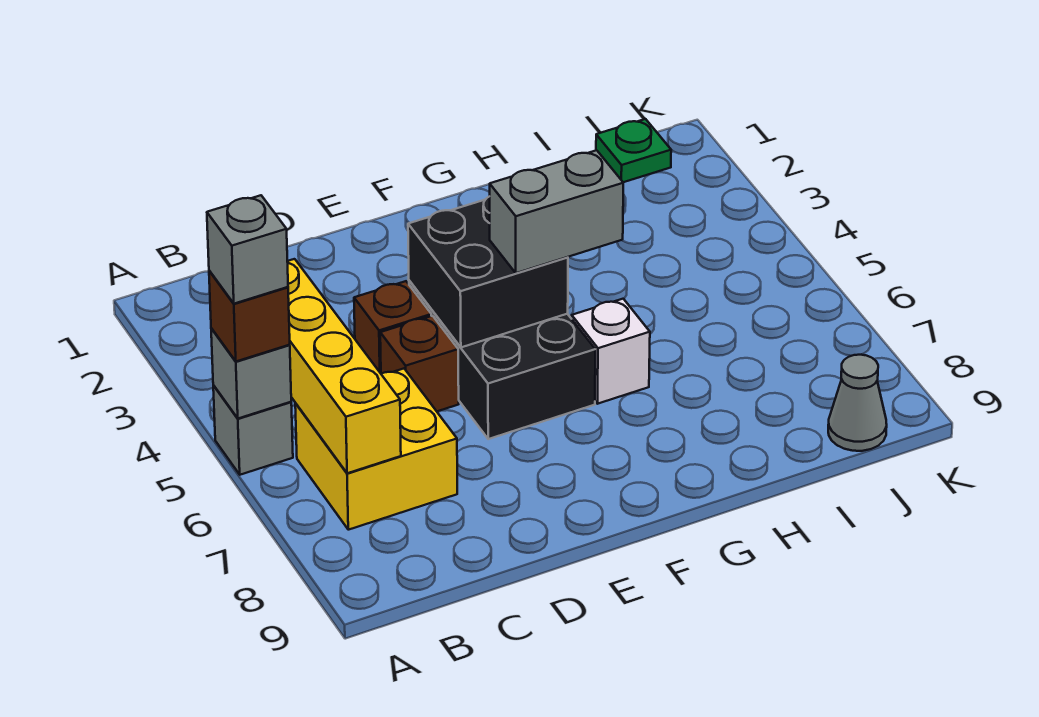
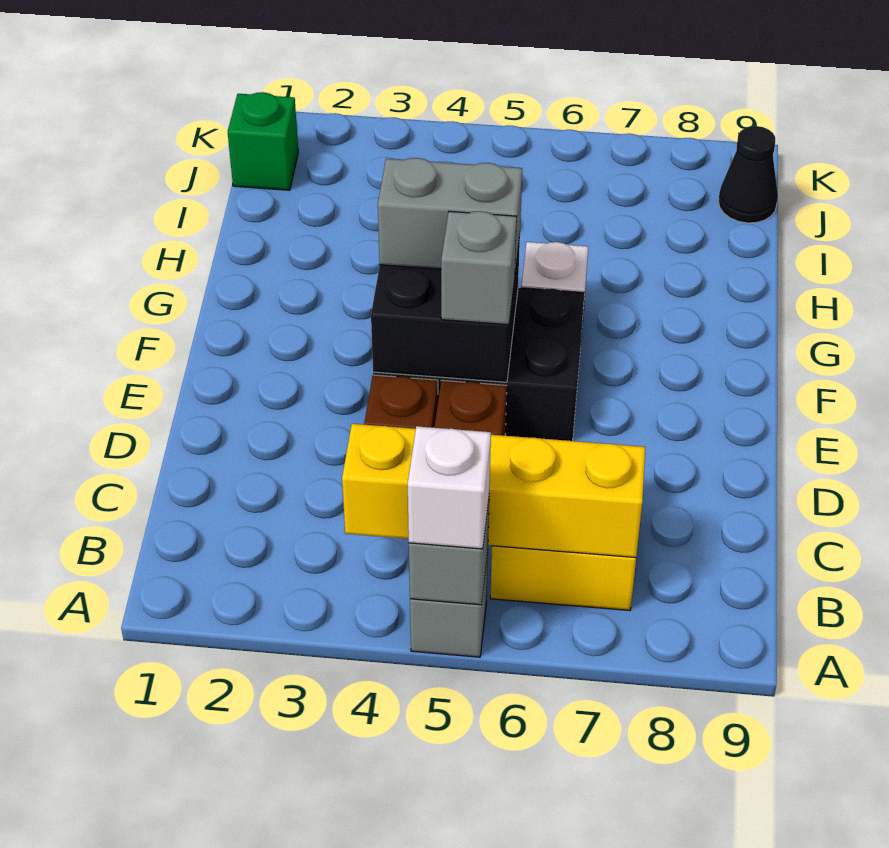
brown 1x1 brick [209,271,290,361] -> white 1x1 brick [408,426,491,549]
grey 1x1 brick [207,195,288,304] -> grey 1x1 brick moved to [441,211,517,325]
grey 1x2 brick [490,150,623,273] -> grey 1x2 brick turned to [378,158,522,269]
green 1x1 plate [596,119,671,182] -> green 1x1 brick [228,92,298,190]
grey 1x1 cone [828,355,887,451] -> black 1x1 cone [718,126,778,223]

